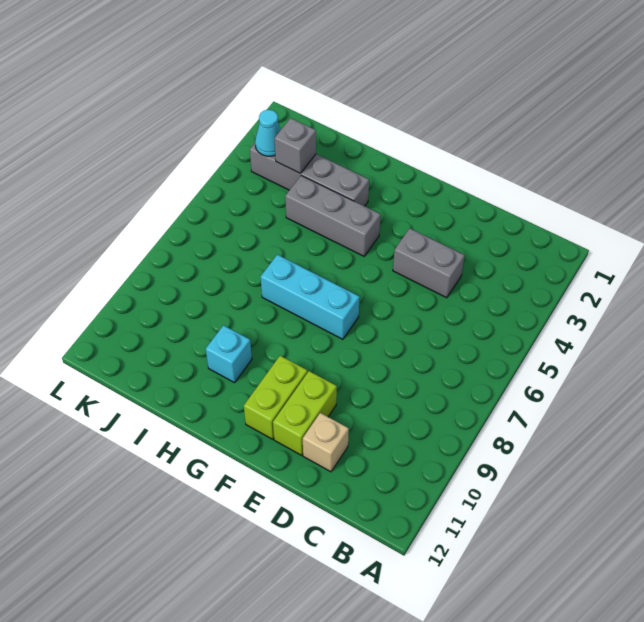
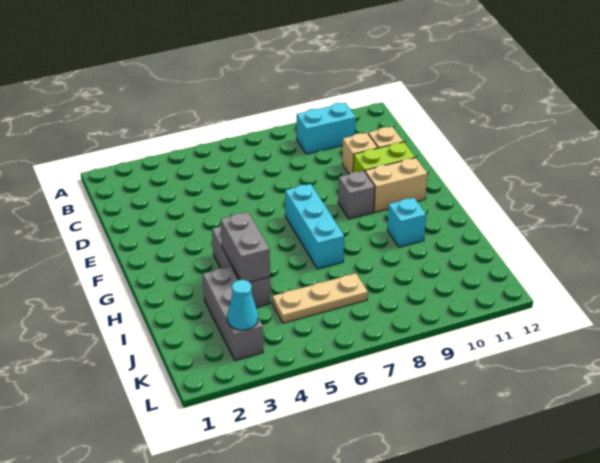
none -> cyan 1x2 brick [297,103,356,154]
grey 1x2 brick [393,229,465,298] -> grey 1x2 brick moved to [221,212,270,282]
none -> tan 1x1 brick [342,133,378,174]
lime 1x2 brick [244,356,307,439] -> tan 1x2 brick [365,158,427,212]
grey 1x4 brick [250,143,369,206] -> grey 1x3 brick [203,266,263,361]
grey 1x1 brick [275,118,316,173] -> grey 1x1 brick moved to [338,171,375,219]
none -> tan 1x3 plate [272,273,368,323]

